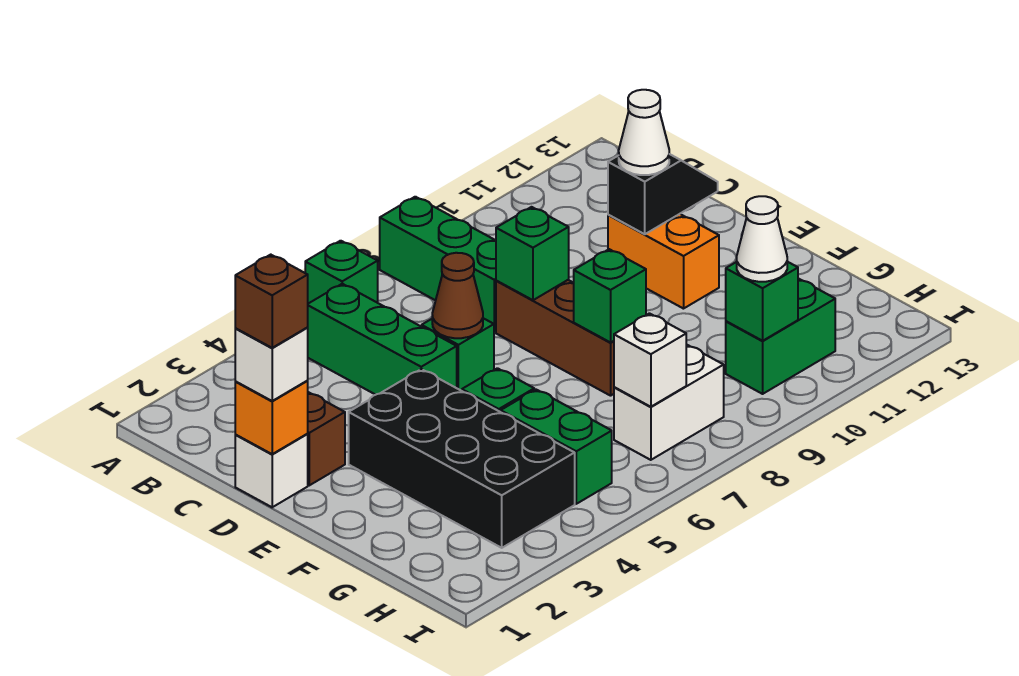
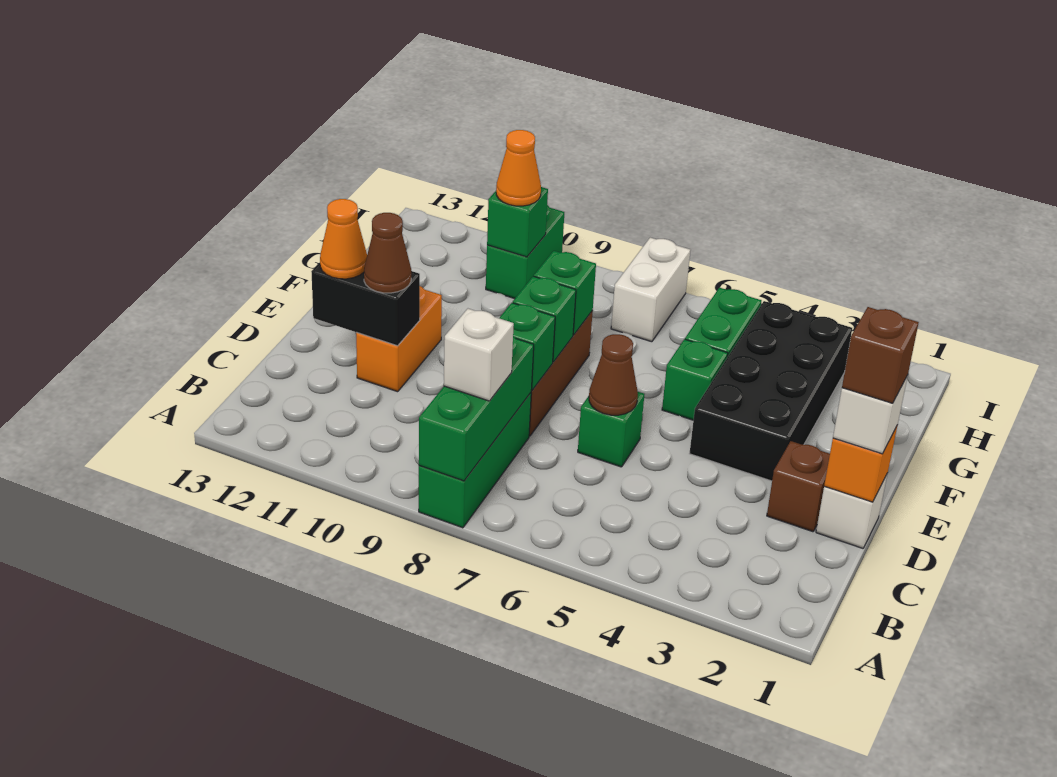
green 1x1 brick [305,241,378,304] -> green 1x1 brick moved to [513,276,576,362]
green 1x3 brick [307,284,457,395] -> green 1x3 brick moved to [419,336,534,481]
black 1x2 slope [608,154,718,234] -> black 1x2 brick [311,263,420,346]
white 1x1 cone [619,90,669,175] -> brown 1x1 cone [364,213,411,293]
none -> orange 1x1 cone [320,199,367,279]
white 1x2 brick [614,345,724,460] -> white 1x2 brick turned to [611,238,690,342]
white 1x1 brick [614,313,686,407] -> white 1x1 brick moved to [444,309,514,401]
green 1x2 brick [726,279,835,394] -> green 1x2 brick turned to [486,205,564,299]
white 1x1 cone [737,196,787,282] -> orange 1x1 cone [496,130,541,206]

